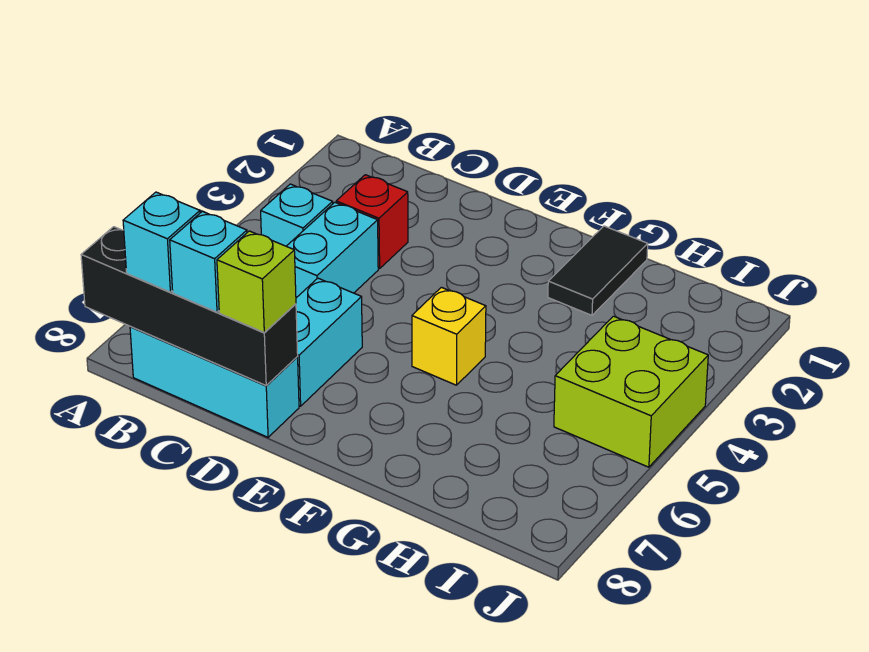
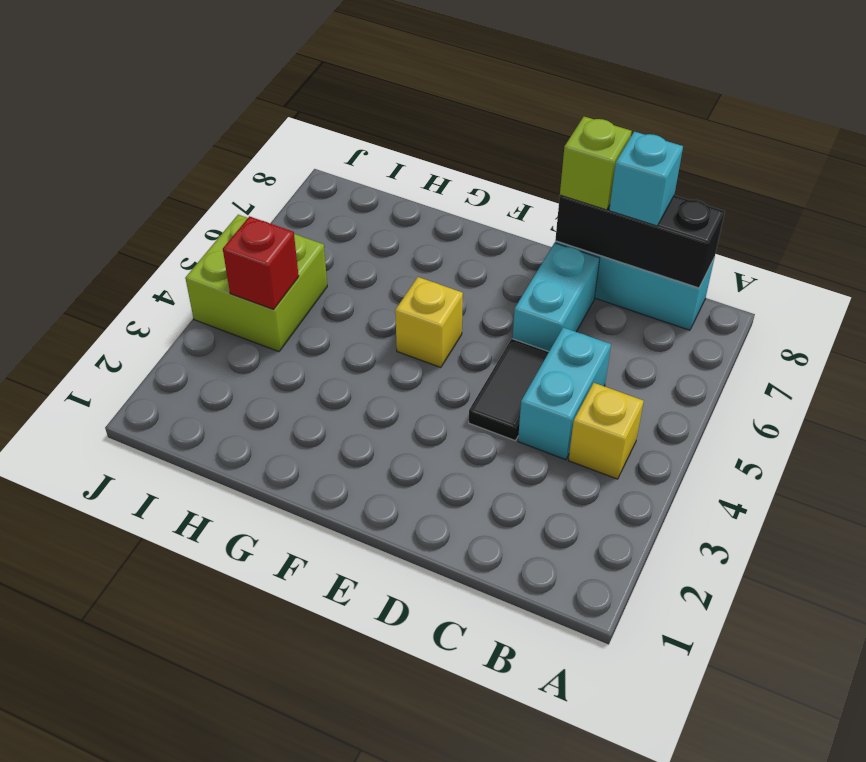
black 1x4 brick [81,227,298,386] -> black 1x3 brick [555,195,725,288]
cyan 1x1 brick [261,184,333,246] -> yellow 1x1 brick [569,383,644,479]
cyan 1x1 brick [123,192,200,292] -> none
red 1x1 brick [336,175,408,269] -> red 1x1 brick moved to [223,216,299,309]
black 1x2 tile [548,226,648,315] -> black 1x2 tile moved to [469,339,549,441]

